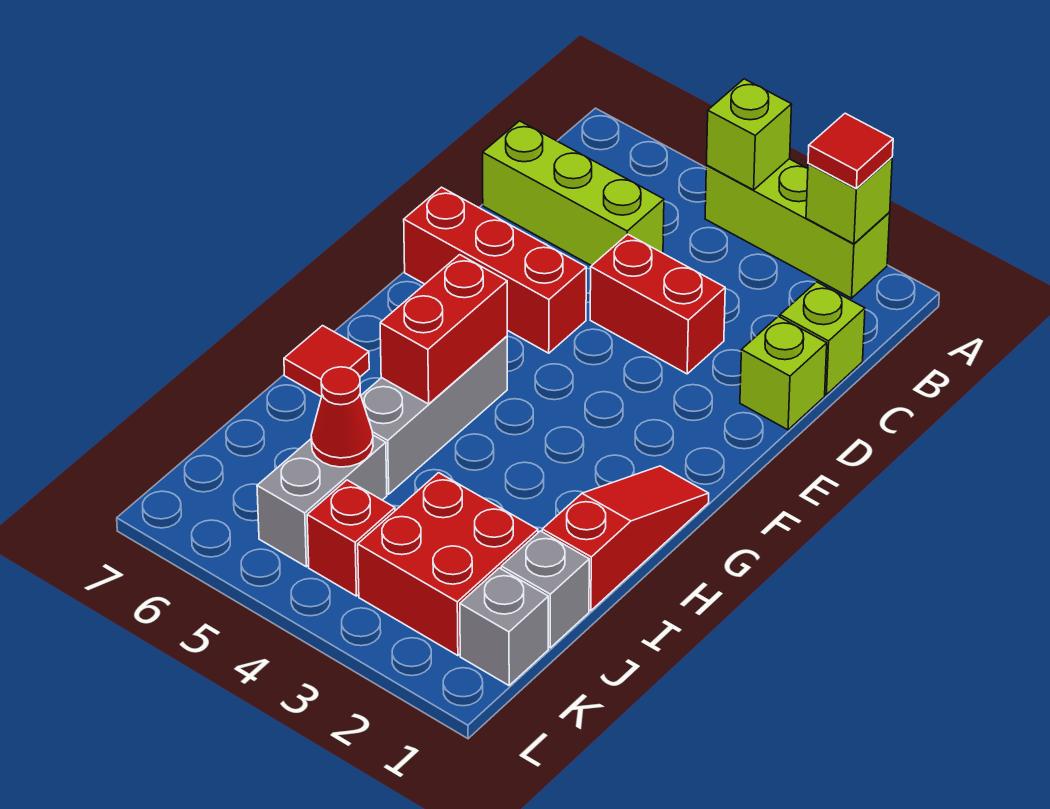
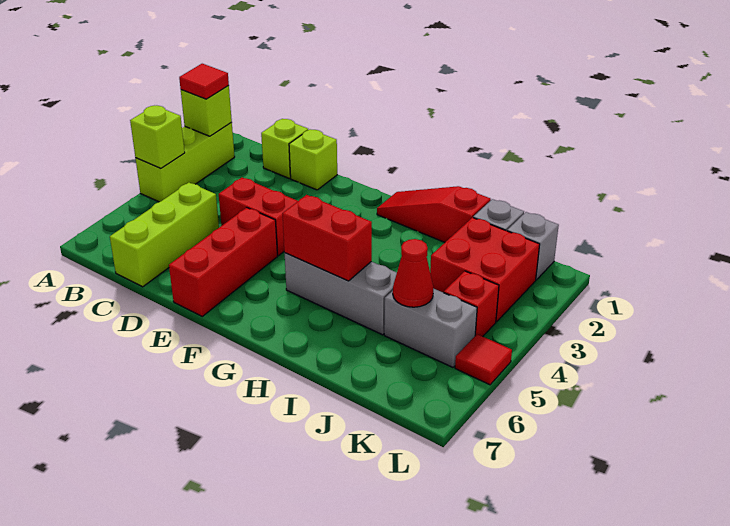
red 1x2 brick [590,234,725,374] -> red 1x2 brick turned to [219,178,298,256]
red 1x1 tile [284,326,369,397] -> red 1x1 tile moved to [455,334,512,385]

